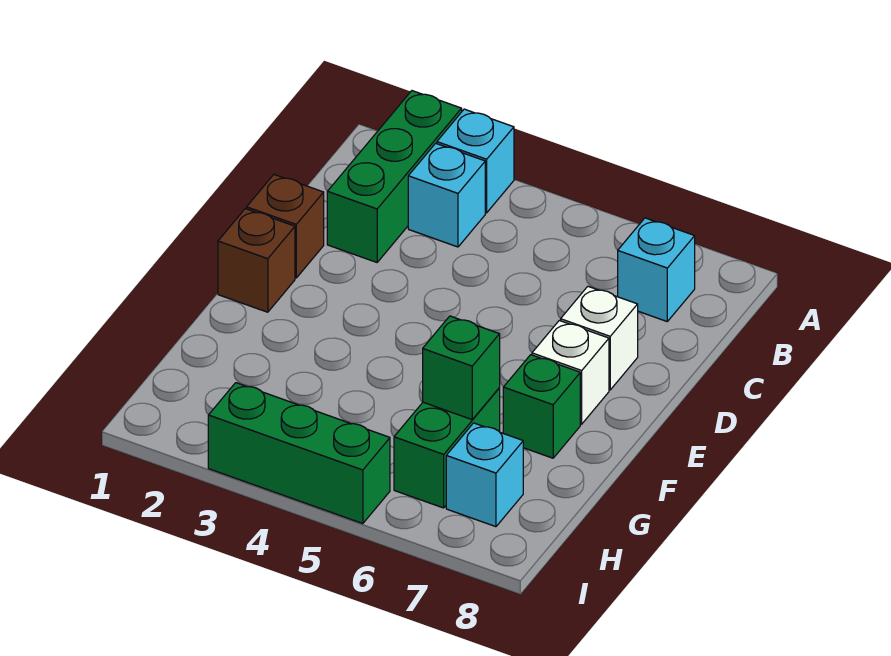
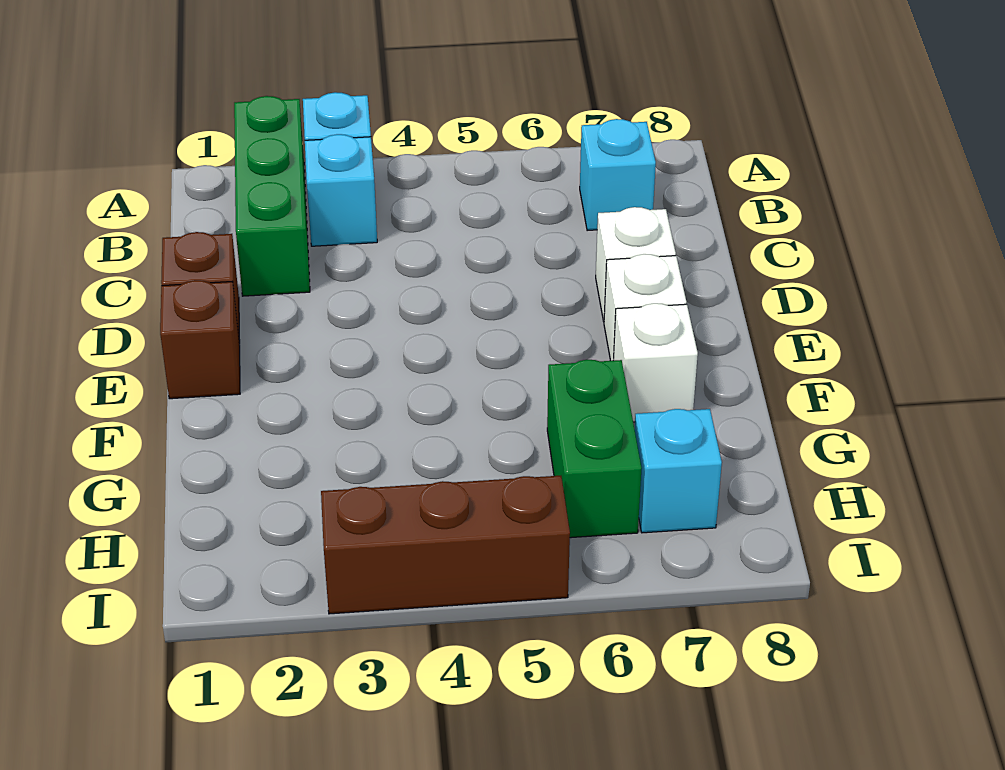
green 1x1 brick [503,355,580,458] -> white 1x1 brick [613,303,698,422]
green 1x1 brick [423,316,500,420] -> none
green 1x3 brick [208,383,390,524] -> brown 1x3 brick [321,476,570,614]

